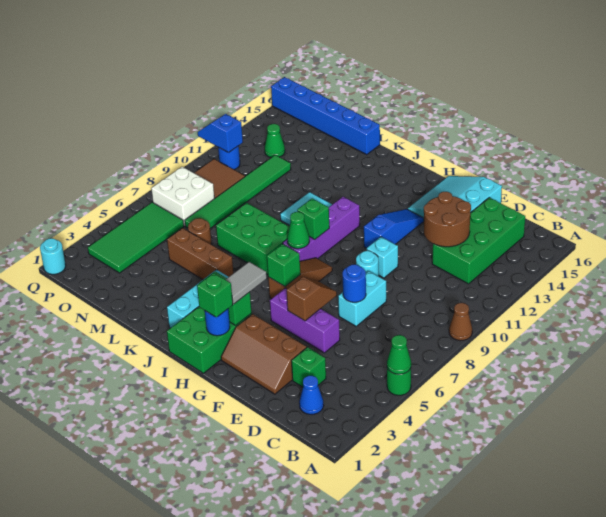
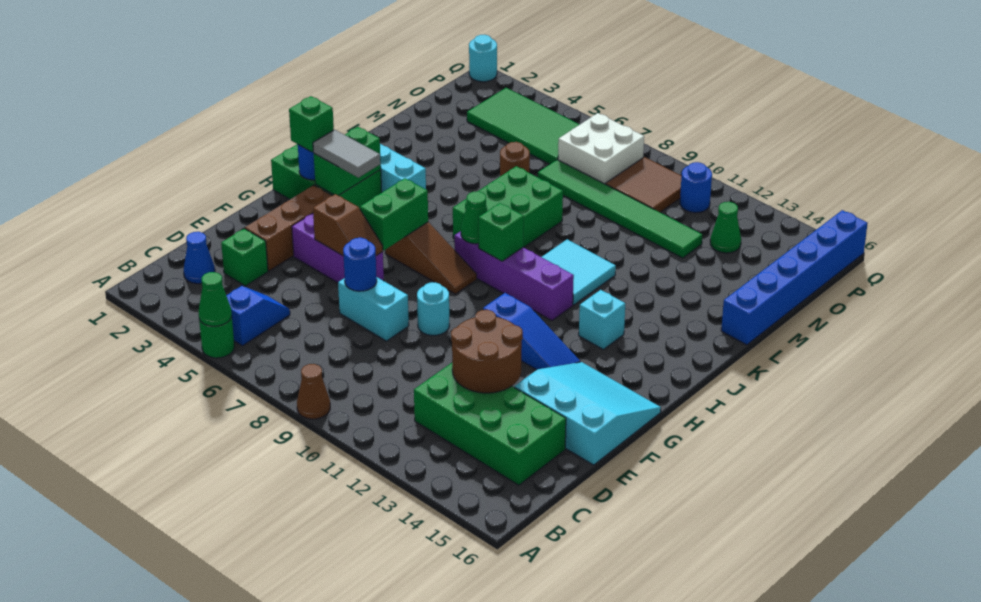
purple 1x3 brick [270,288,340,353] -> purple 1x3 brick turned to [292,213,384,283]
cyan 1x1 brick [367,237,398,278] -> cyan 1x1 brick moved to [579,290,625,349]
green 1x1 brick [267,244,300,287] -> green 1x2 brick [360,178,428,250]
brown 1x3 brick [167,228,233,279] -> none
blue 1x2 slope [198,114,243,152] -> blue 1x2 slope moved to [226,286,290,346]

